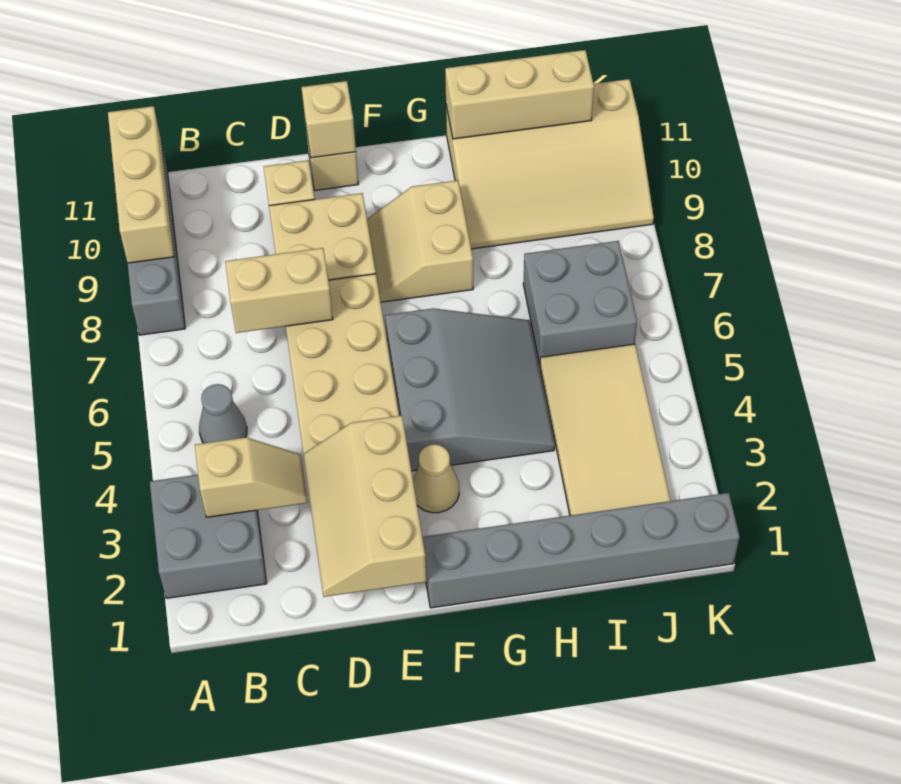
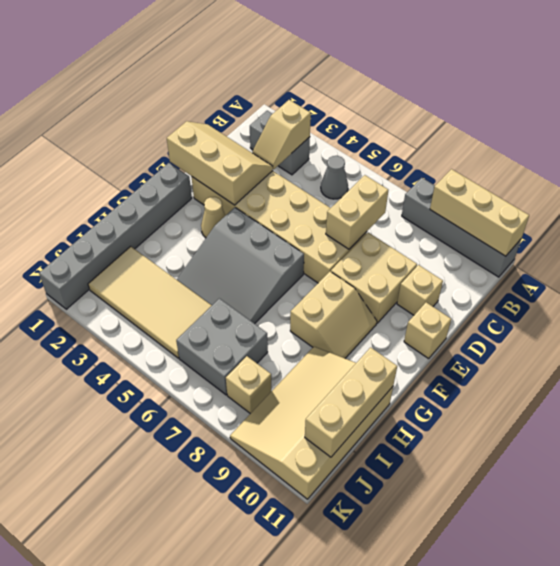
grey 2x2 brick [150,475,267,598] -> grey 1x2 brick [250,111,310,175]
tan 1x1 brick [301,81,356,158] -> tan 1x1 brick moved to [226,356,271,414]
tan 2x2 slope [367,180,473,302] -> tan 2x2 slope turned to [290,272,377,358]

